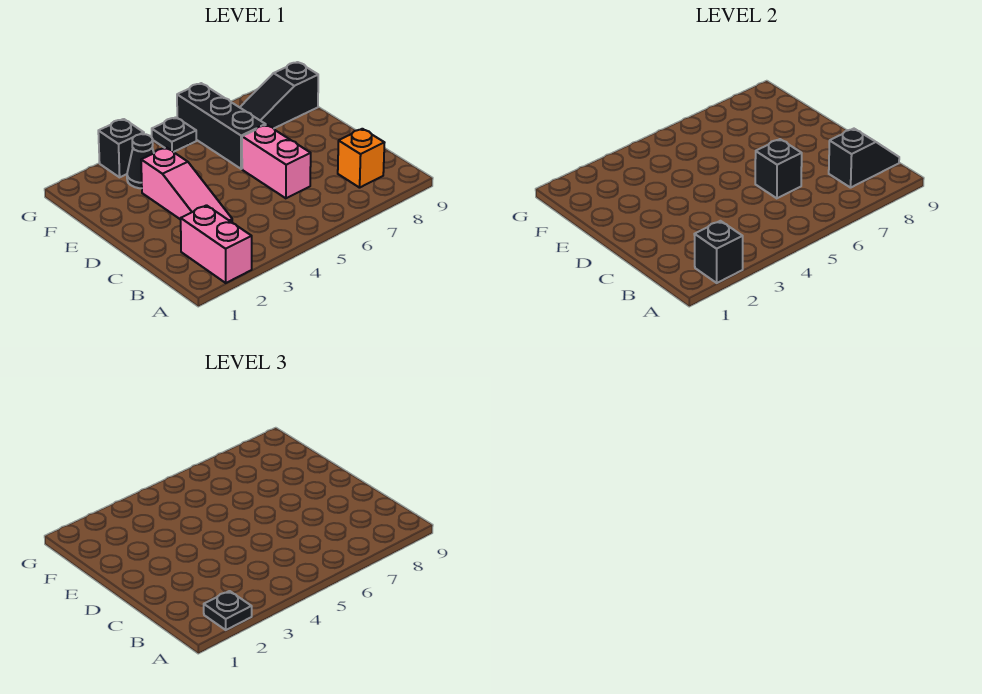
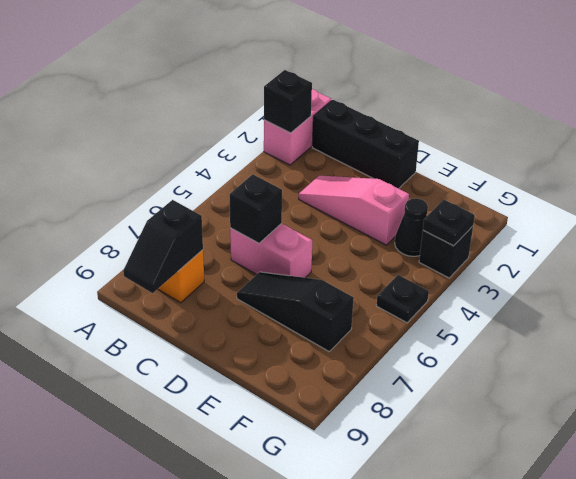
pink 1x2 brick [181,205,252,283] -> pink 1x2 brick turned to [264,89,332,165]
black 1x1 plate [204,591,252,630] -> black 1x1 plate moved to [423,200,475,246]
black 1x3 brick [177,83,266,169] -> black 1x3 brick moved to [312,100,419,189]
black 1x3 slope [240,62,318,128] -> black 1x3 slope turned to [237,272,354,351]

